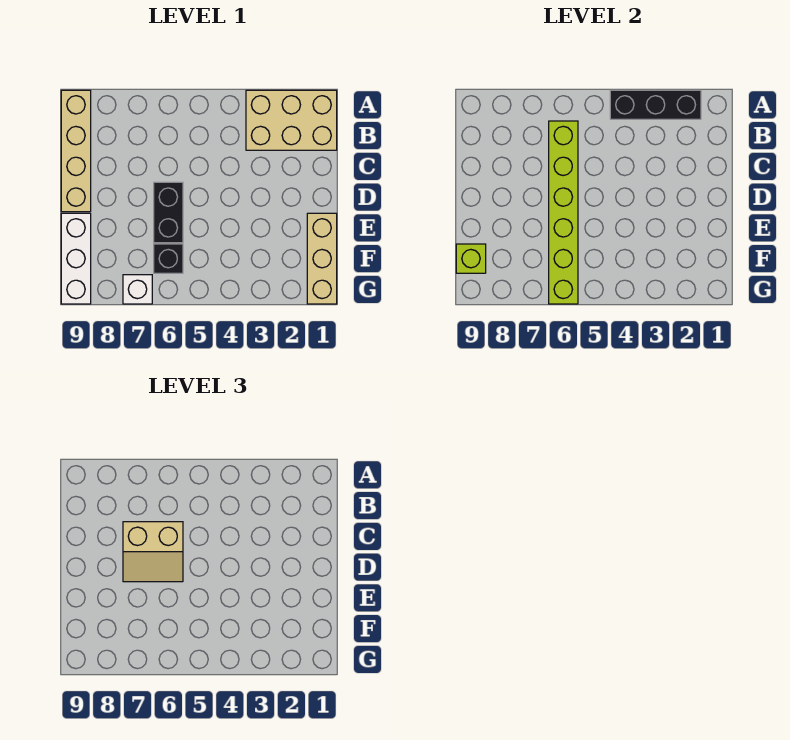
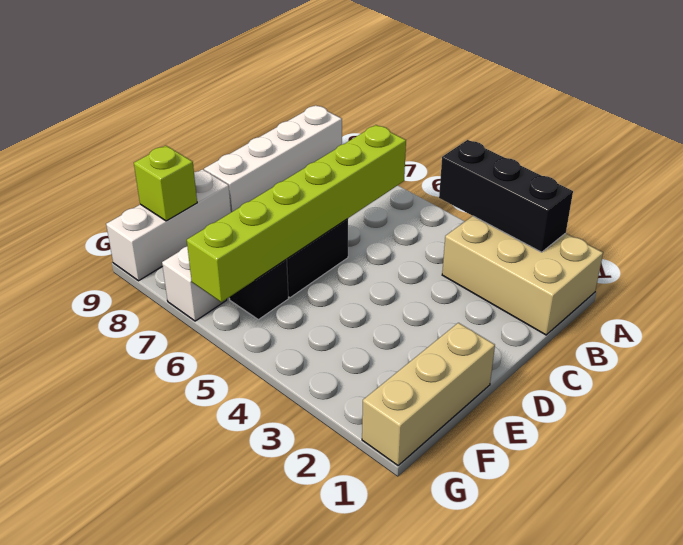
tan 1x4 brick [61,90,91,212] -> white 1x4 brick [204,105,342,212]
tan 2x2 slope [123,522,183,582] -> none

